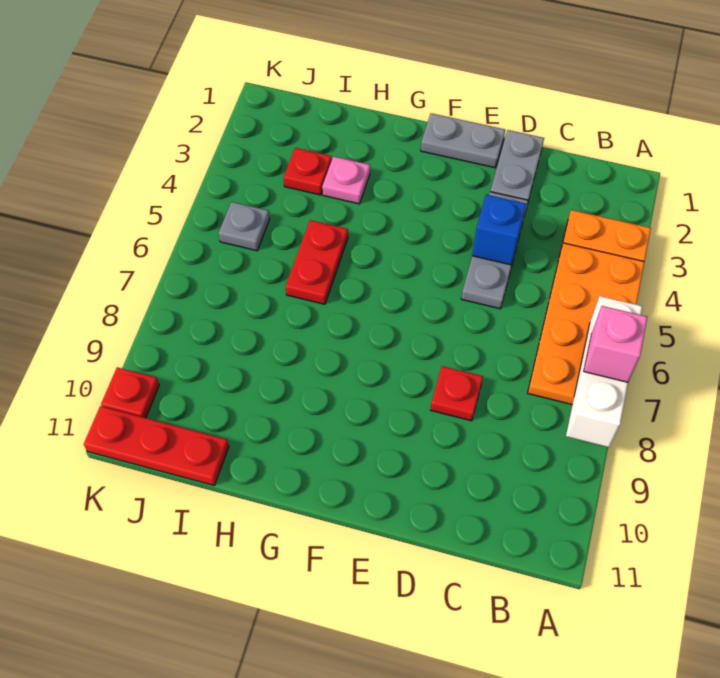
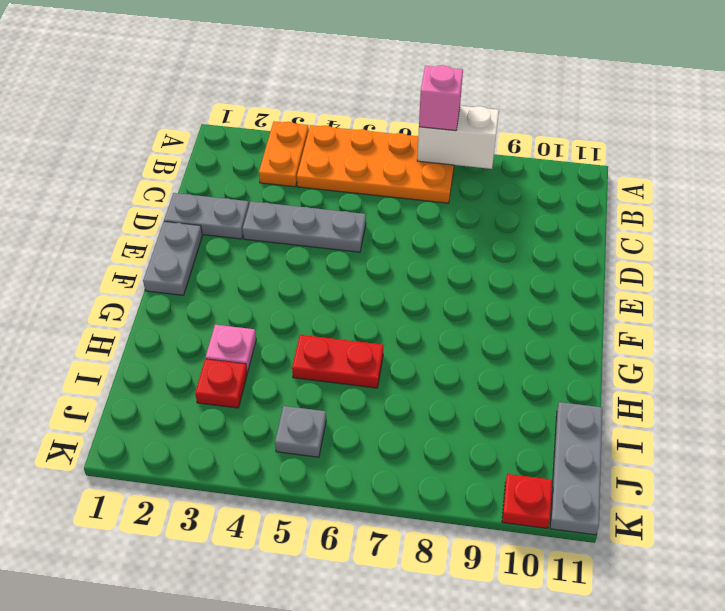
white 1x3 brick [566,296,642,447] -> white 1x2 brick [417,106,499,169]
blue 1x1 brick [472,195,526,265] -> none
red 1x1 plate [431,366,483,421] -> none
red 1x3 plate [84,406,229,485] -> grey 1x3 plate [550,402,602,535]

